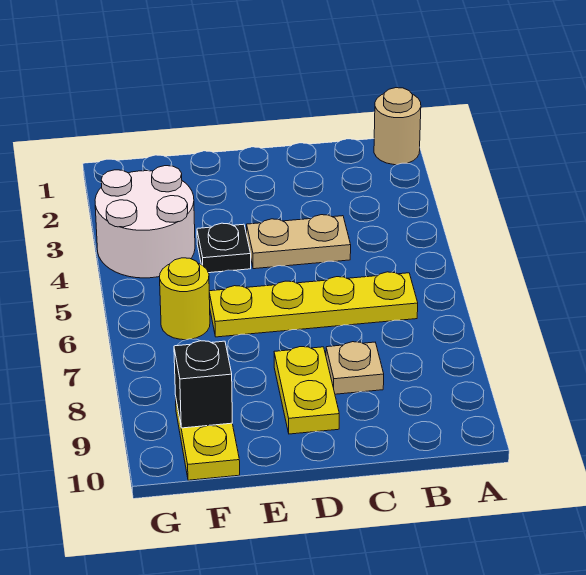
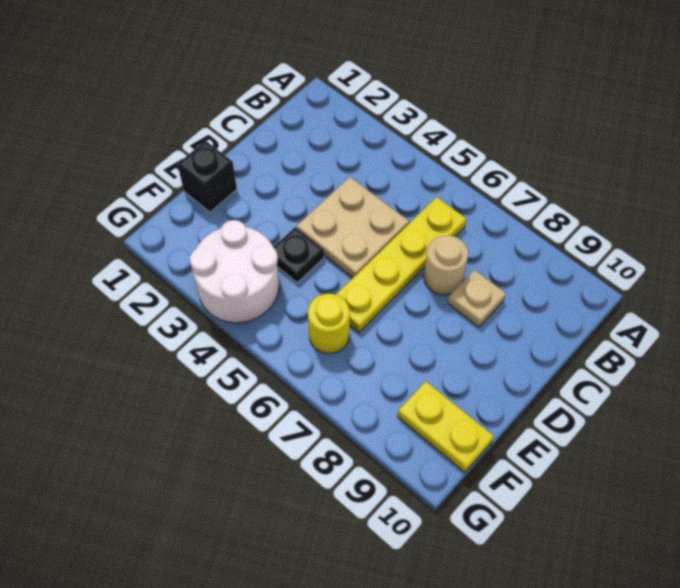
tan 1x1 round brick [374,88,421,165] -> tan 1x1 round brick moved to [424,235,468,295]
tan 1x2 plate [247,215,351,269] -> tan 2x2 plate [296,177,409,278]
yellow 1x2 plate [274,347,339,434] -> none
black 1x1 brick [174,341,232,428] -> black 1x1 brick moved to [178,141,237,212]

